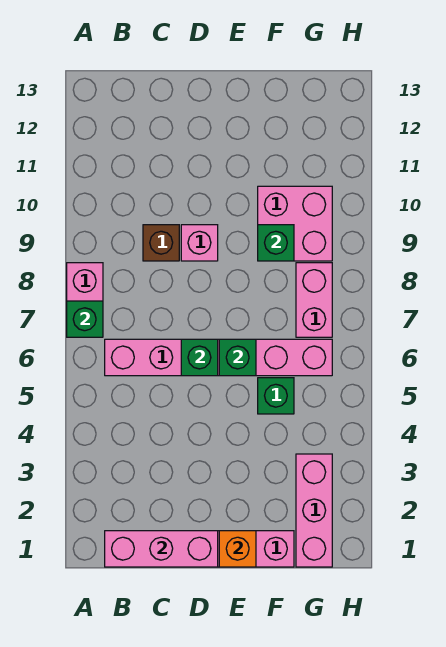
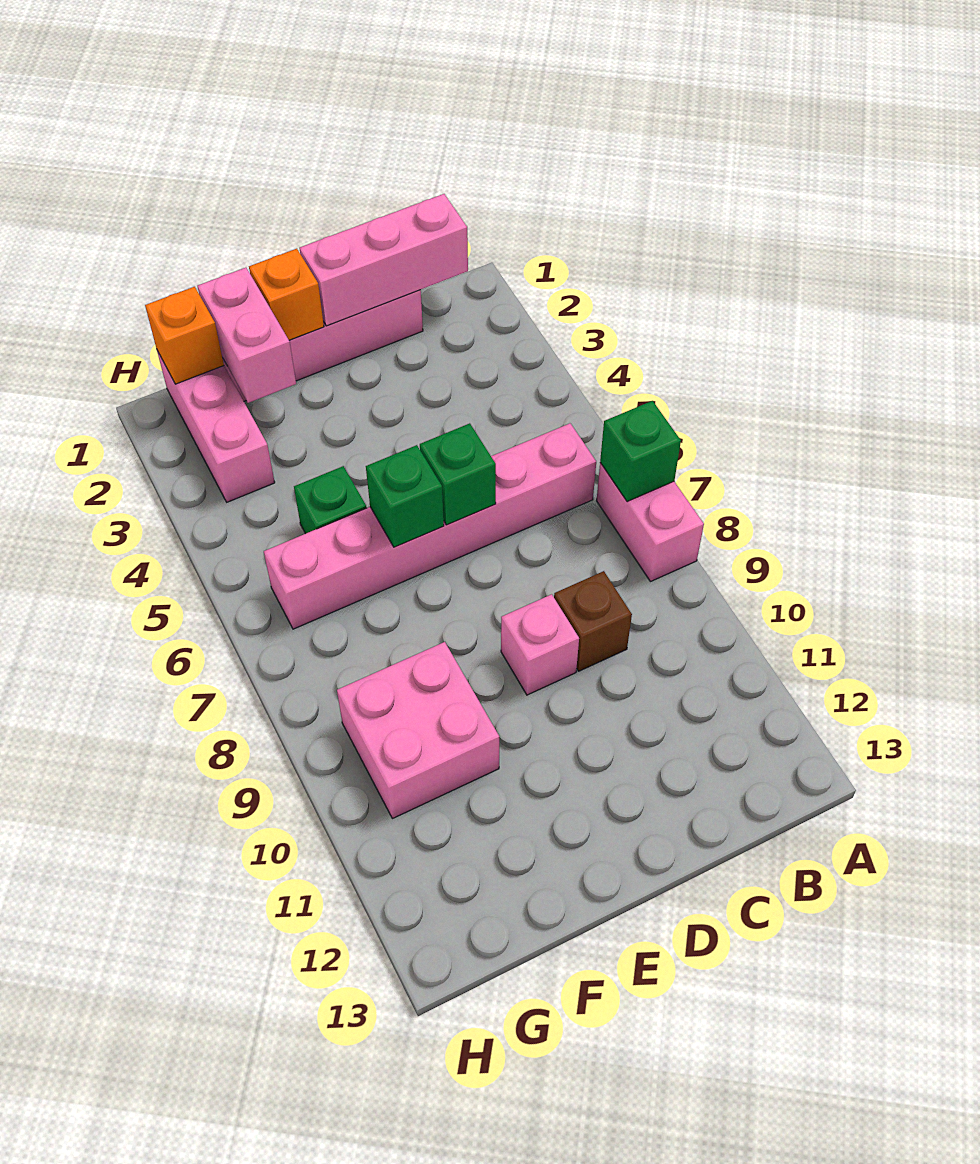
green 1x1 brick [258,225,294,261] -> none
none -> orange 1x1 brick [145,287,224,384]
pink 1x2 brick [296,263,332,337] -> pink 1x2 brick moved to [198,268,296,403]

